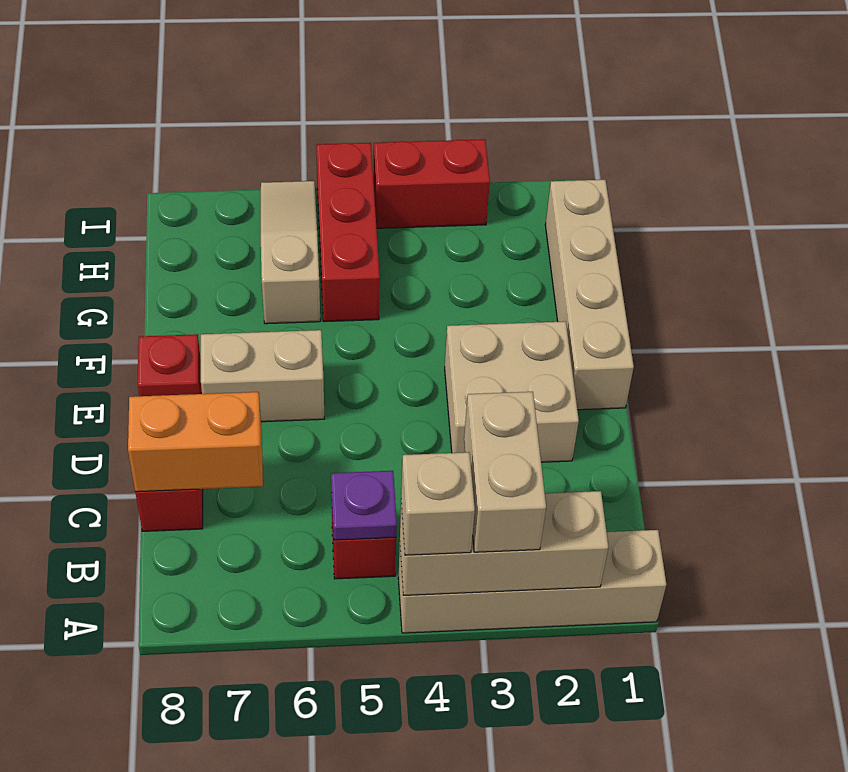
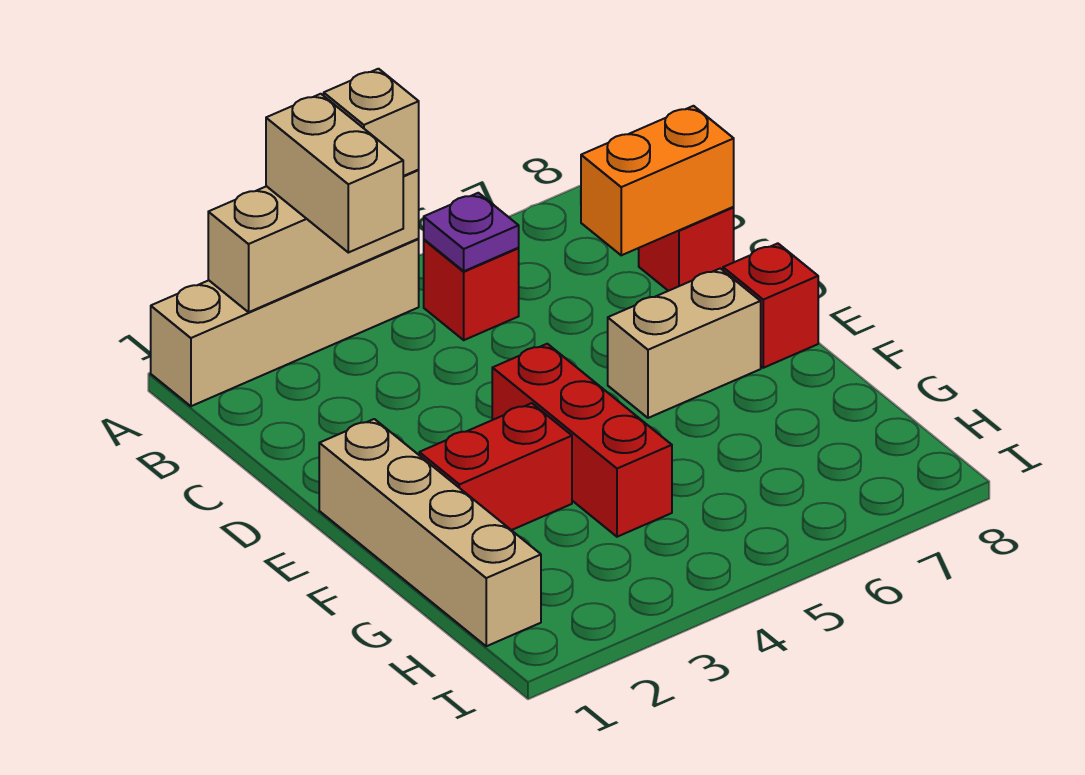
tan 2x2 brick [445,321,579,462] -> none
red 1x3 brick [316,143,380,322] -> red 1x3 brick moved to [492,344,672,537]
tan 1x3 slope [261,181,320,324] -> none
red 1x2 brick [373,139,490,228] -> red 1x2 brick moved to [419,403,572,530]

